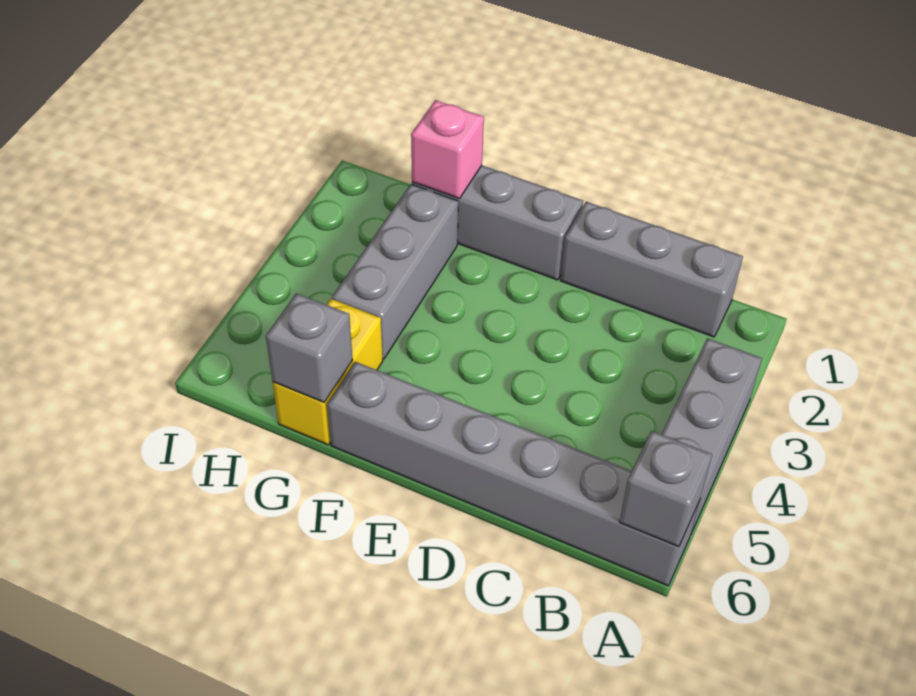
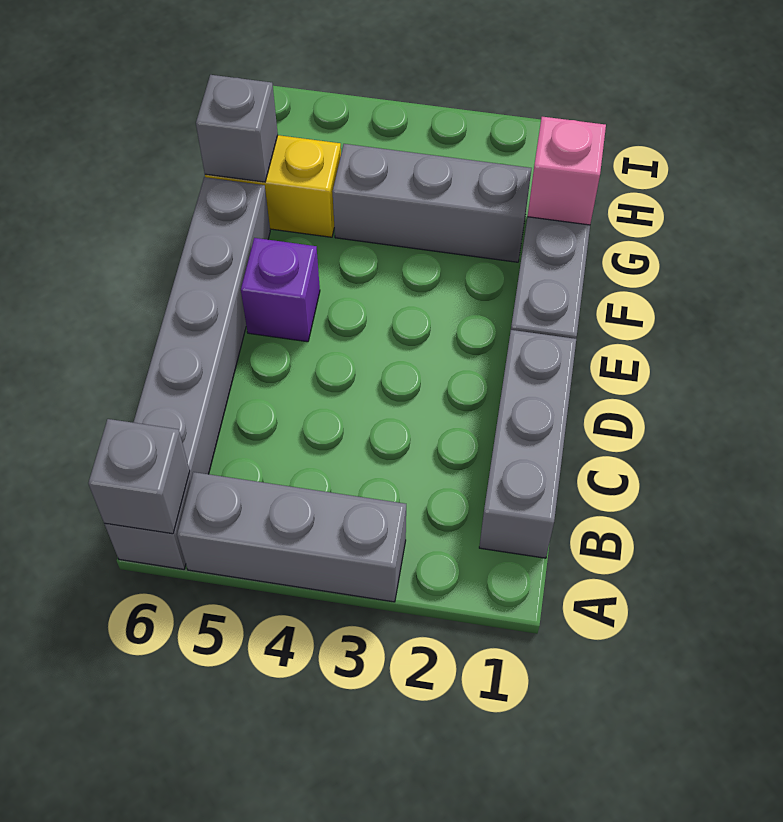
none -> purple 1x1 brick [241,238,320,342]

